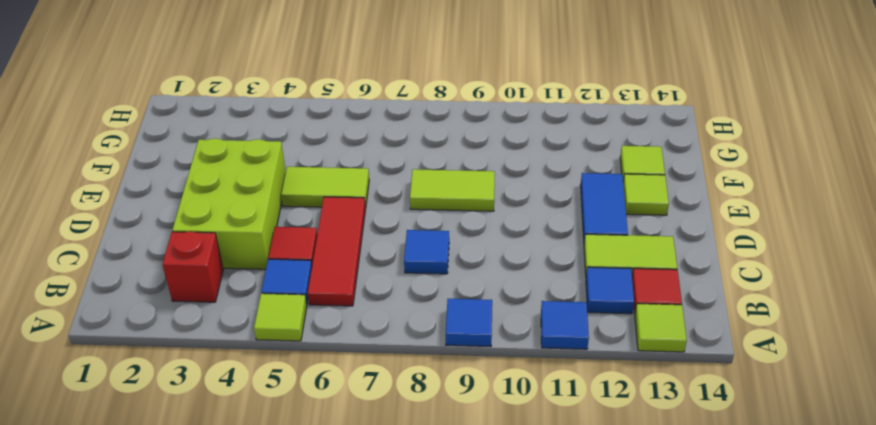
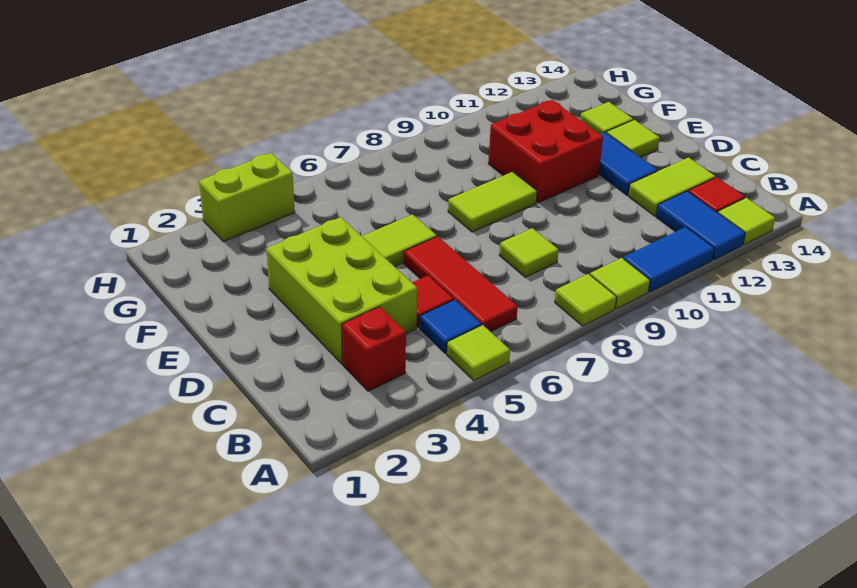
none -> lime 1x1 tile [555,274,617,326]
blue 1x1 tile [446,299,492,347] -> lime 1x1 tile [590,258,650,309]
blue 1x1 tile [541,301,589,349] -> blue 1x2 tile [623,227,714,292]
blue 1x1 tile [586,267,634,314] -> blue 1x2 tile [656,191,745,260]
blue 1x1 tile [404,230,449,274] -> lime 1x1 tile [499,228,559,277]
none -> red 2x2 brick [488,100,603,203]
none -> lime 1x2 brick [199,153,295,242]

